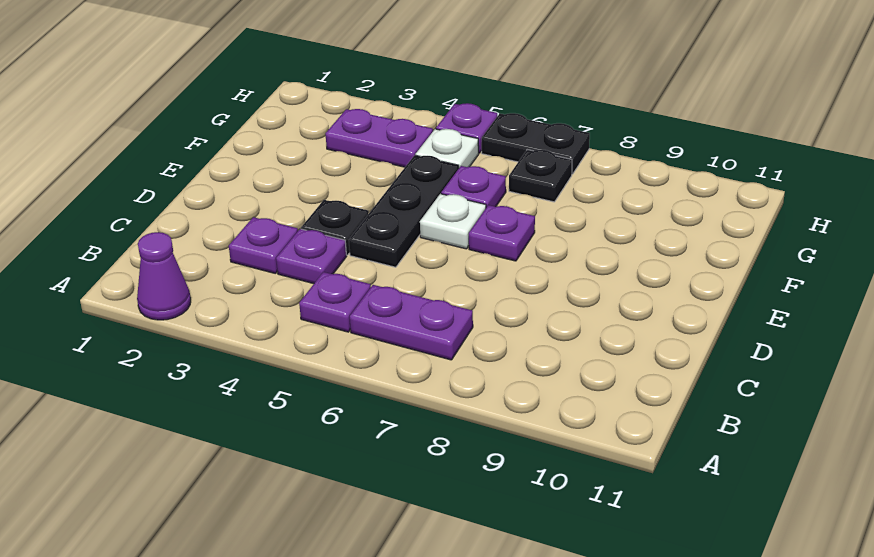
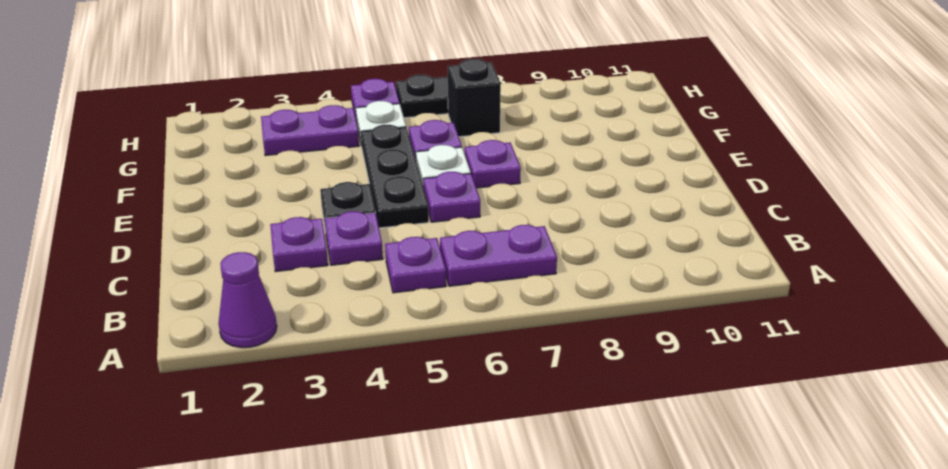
none -> purple 1x1 plate [423,172,480,222]
black 1x1 plate [509,150,572,202] -> black 1x1 brick [448,59,501,137]

